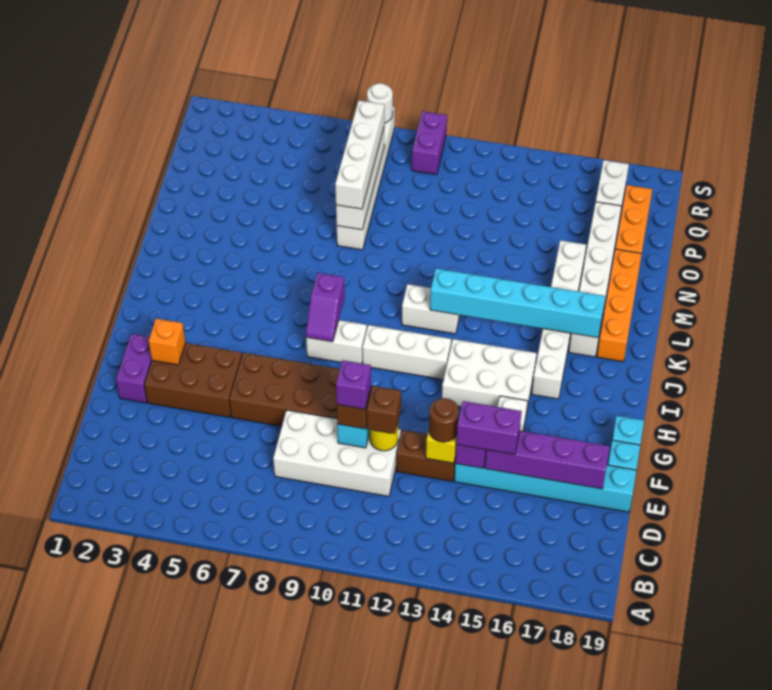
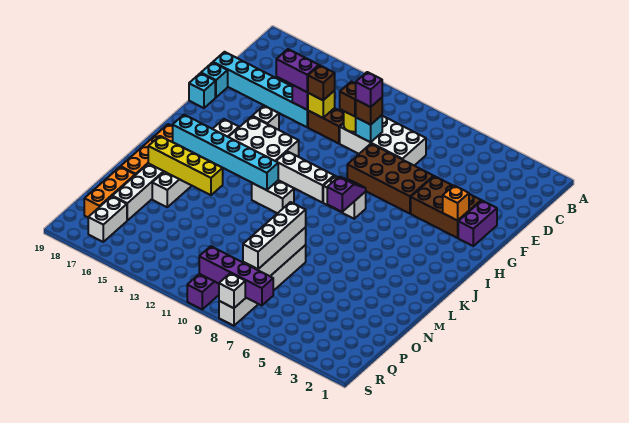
brown 1x1 round brick [429,398,459,442] -> brown 1x1 brick [308,65,335,100]
purple 1x4 brick [485,431,610,489] -> purple 1x4 brick moved to [199,246,273,306]
none -> yellow 1x4 brick [148,136,223,195]
white 1x1 round brick [367,83,393,123] -> white 1x1 brick [219,273,245,308]

